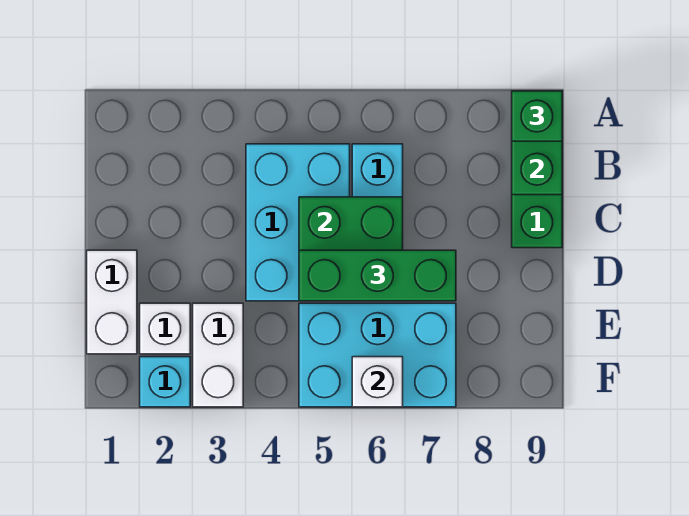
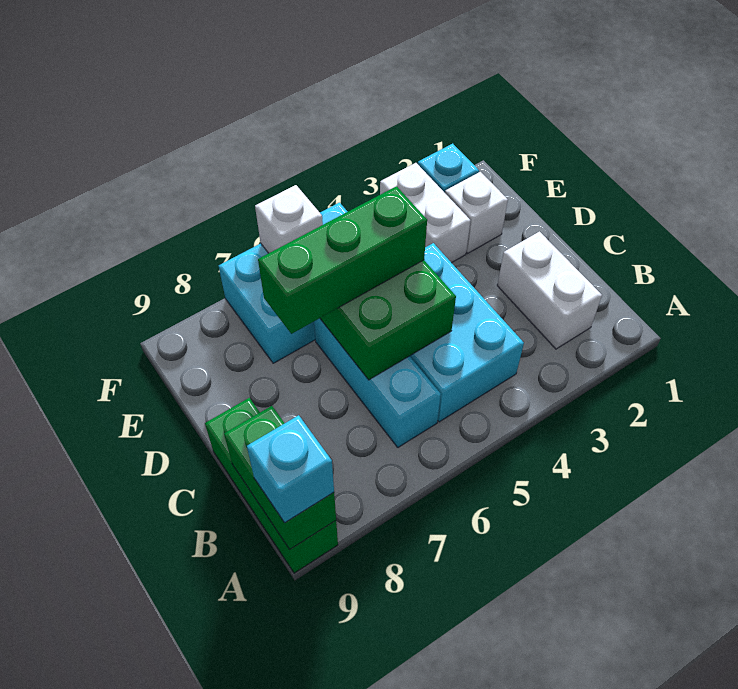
green 1x1 brick [512,91,562,141] -> cyan 1x1 brick [247,415,334,523]
white 1x2 brick [87,250,137,354] -> white 1x2 brick moved to [497,232,602,349]

